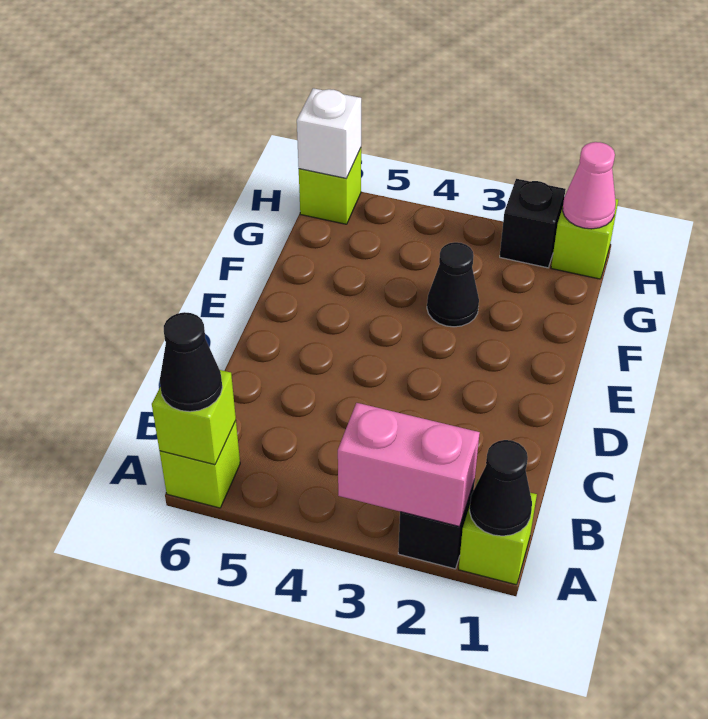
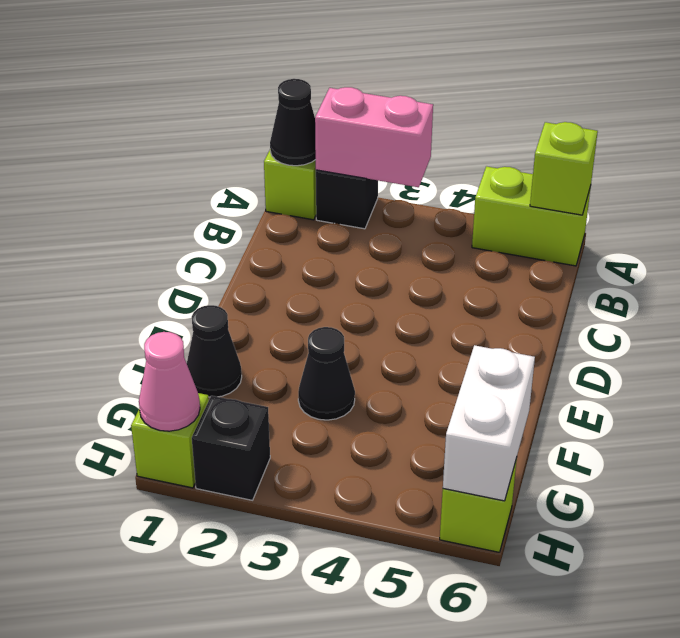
lime 1x1 brick [160,421,240,508] -> lime 1x2 brick [472,166,591,266]
black 1x1 cone [160,312,222,412] -> black 1x1 cone moved to [187,305,242,397]
white 1x1 brick [297,88,361,178] -> white 1x2 brick [443,345,535,501]

